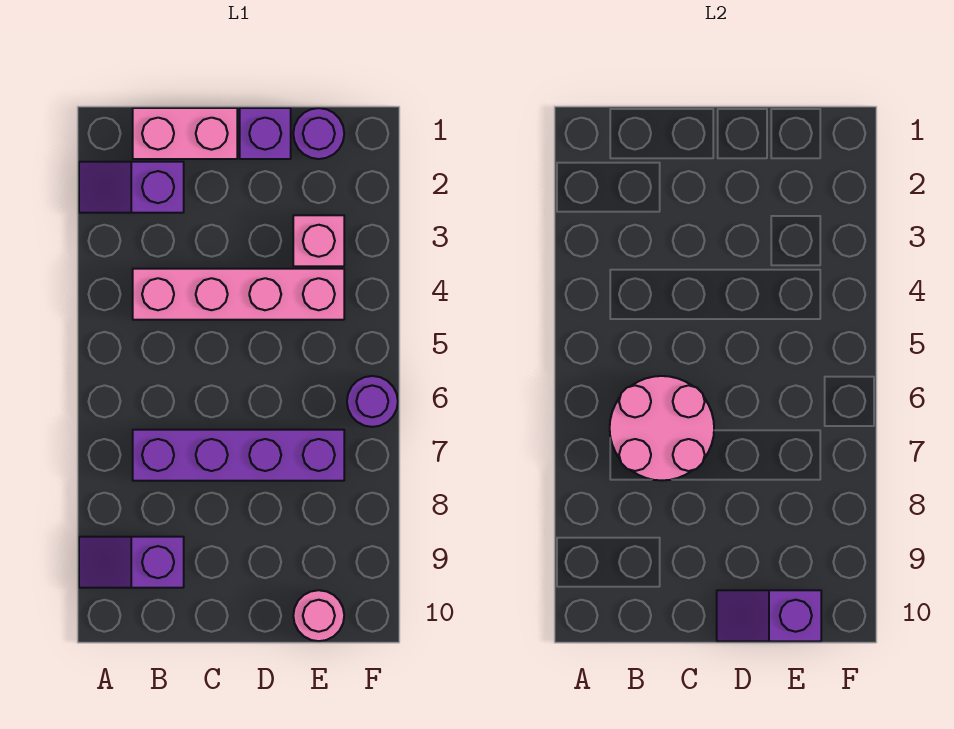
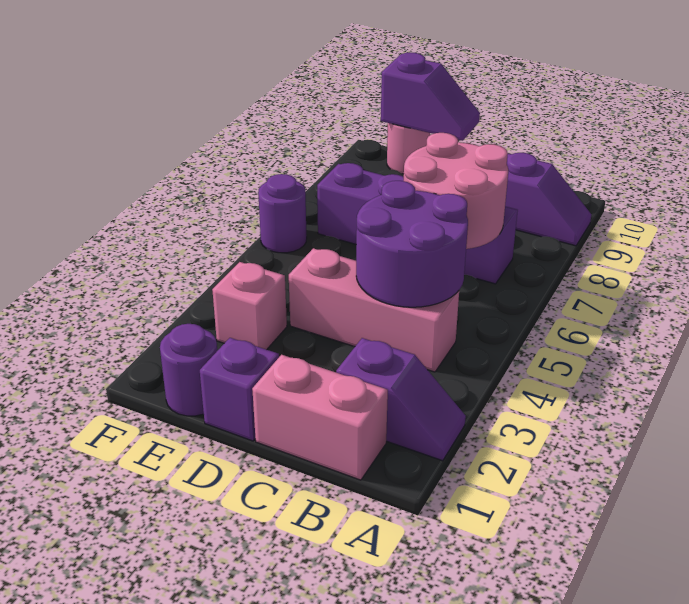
pink 1x4 brick [133,269,344,320] -> pink 1x3 brick [289,248,459,372]
none -> purple 2x2 round brick [356,181,468,307]

